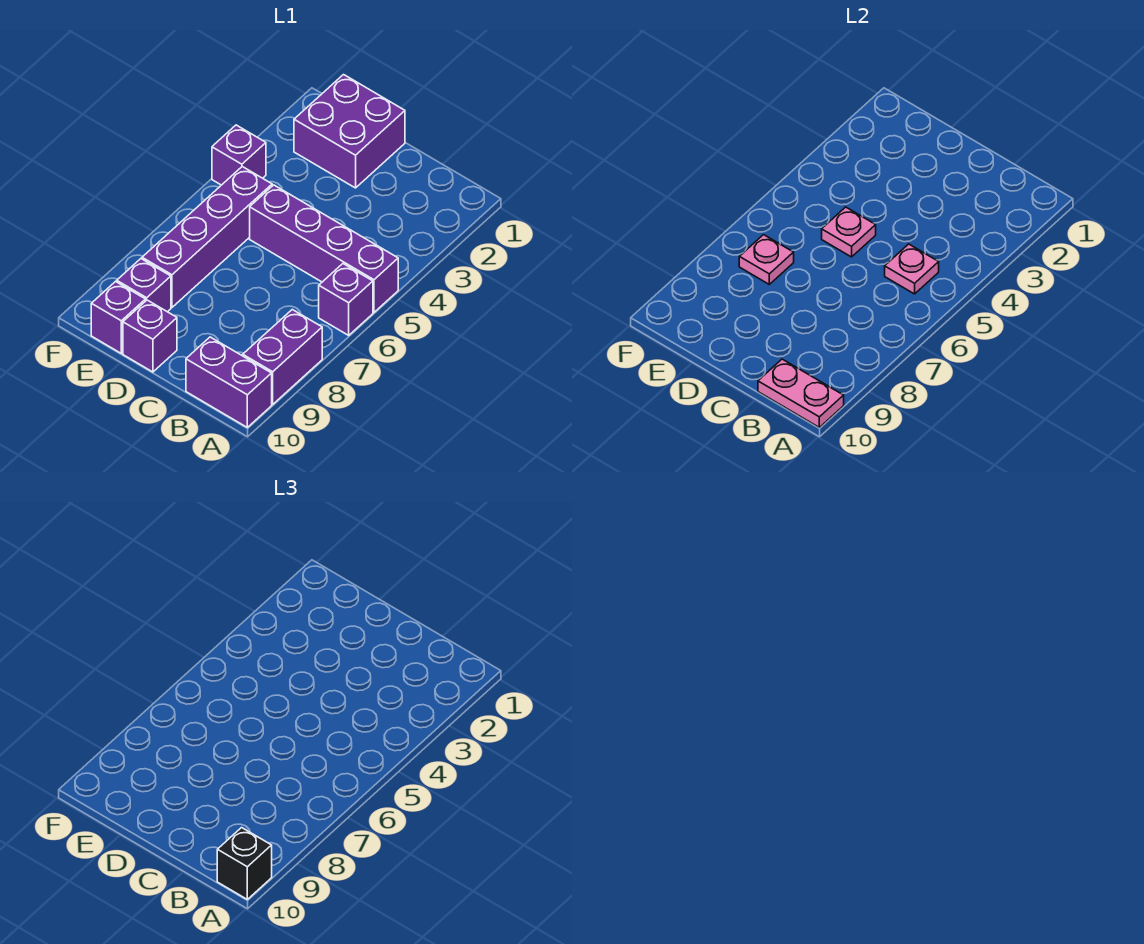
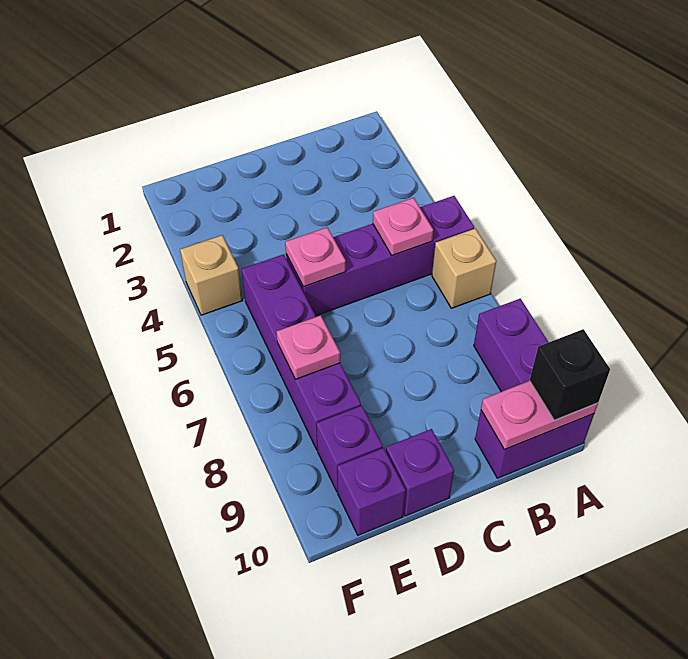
purple 1x1 brick [319,264,373,335] -> tan 1x1 brick [432,229,496,308]
purple 2x2 brick [294,75,405,188] -> none
purple 1x1 brick [212,125,266,185] -> tan 1x1 brick [180,235,243,315]

